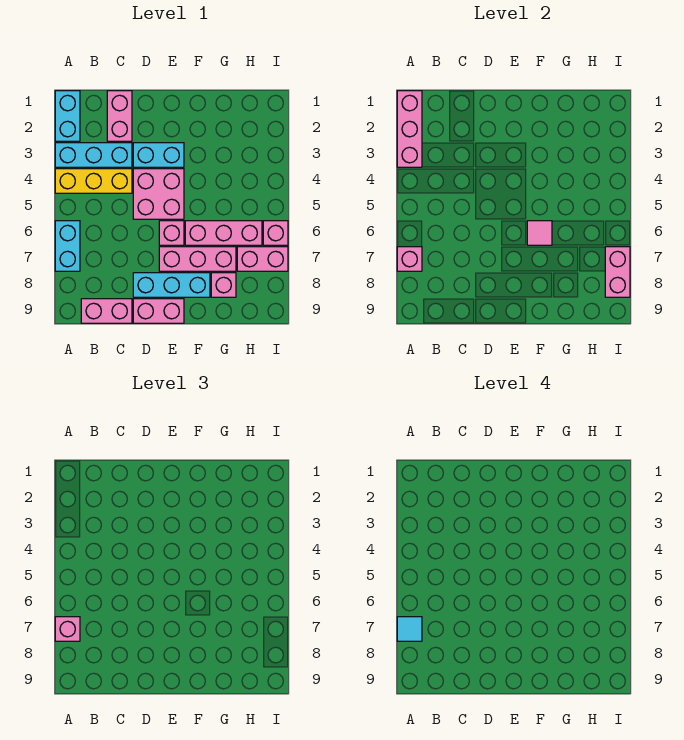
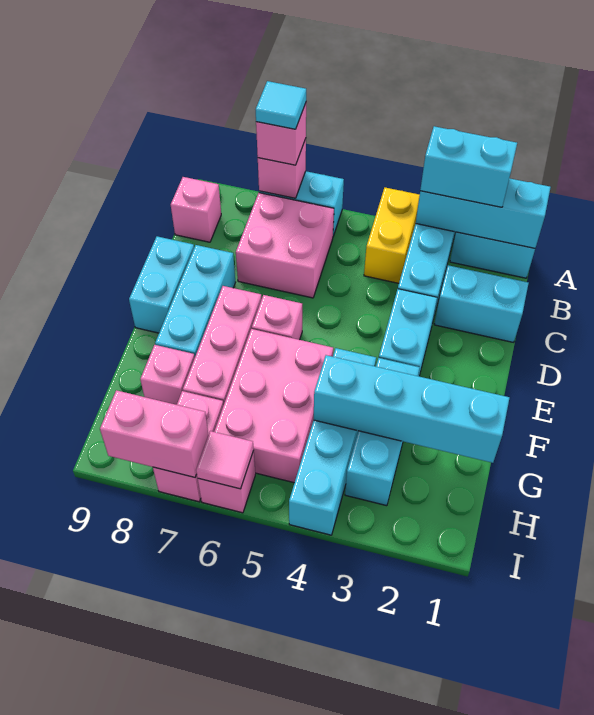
pink 1x3 brick [397,91,422,167] -> cyan 1x3 brick [416,178,551,248]
none -> cyan 1x2 brick [420,126,517,207]
yellow 1x3 brick [55,169,132,193] -> yellow 1x2 brick [364,188,420,283]
pink 1x2 brick [81,299,132,323] -> pink 1x1 brick [171,177,221,242]
pink 1x2 brick [107,91,132,141] -> cyan 1x2 brick [434,265,529,342]
pink 2x2 brick [133,169,184,219] -> pink 2x2 brick moved to [236,193,334,298]
pink 1x2 brick [133,299,184,323] -> cyan 1x2 brick [129,236,194,333]
none -> cyan 1x3 brick [345,358,420,506]
none -> cyan 1x4 brick [289,348,376,535]
pink 1x3 brick [185,221,262,245] -> pink 2x3 brick [214,329,333,483]
pink 1x1 tile [527,221,552,245] -> pink 1x1 tile moved to [196,431,254,489]
none -> cyan 1x4 brick [314,355,509,463]

